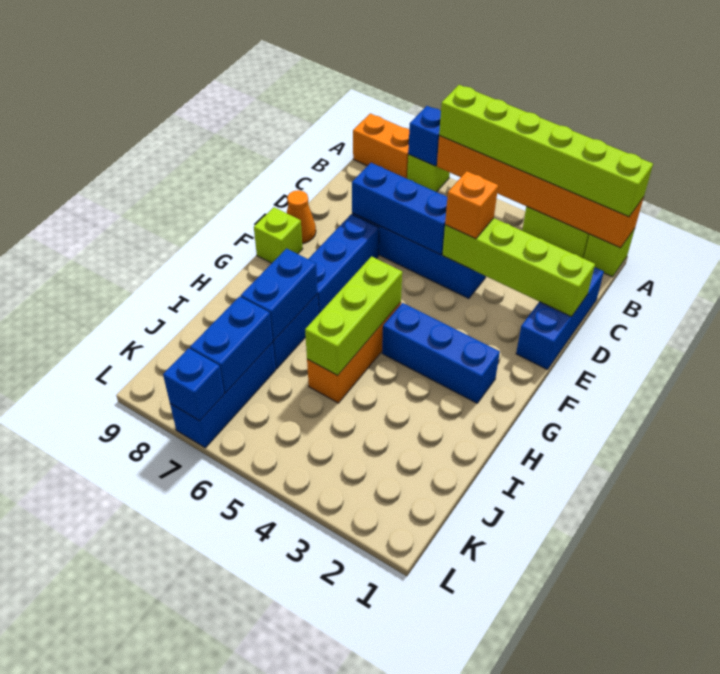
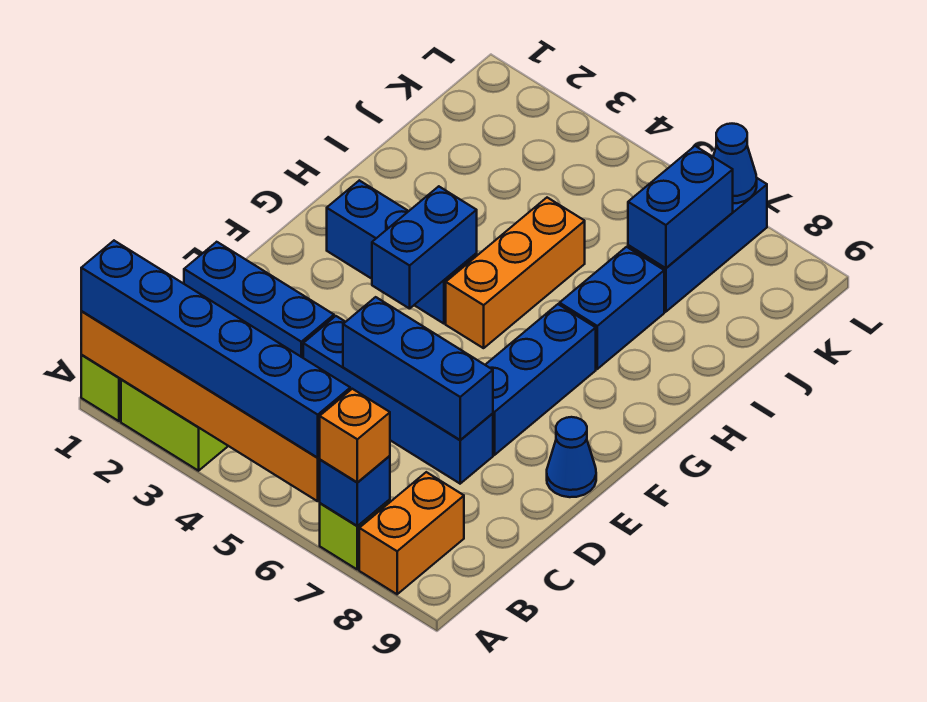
lime 1x6 brick [439,85,653,217] -> blue 1x6 brick [81,241,350,458]
orange 1x2 brick [353,114,409,179] -> orange 1x2 brick turned to [359,472,464,594]
blue 1x3 brick [516,267,604,370] -> blue 1x3 brick turned to [184,242,334,358]
lime 1x4 brick [442,218,595,317] -> none
orange 1x1 brick [445,171,498,239] -> orange 1x1 brick moved to [320,389,390,482]
orange 1x1 cone [287,190,316,243] -> blue 1x1 cone [547,417,596,497]
lime 1x1 brick [254,207,303,263] -> none
lime 1x3 brick [305,256,402,375] -> none
blue 1x2 brick [241,249,318,341] -> blue 1x2 brick moved to [372,186,477,309]
blue 1x1 brick [163,348,224,421] -> blue 1x1 cone [713,124,757,203]

